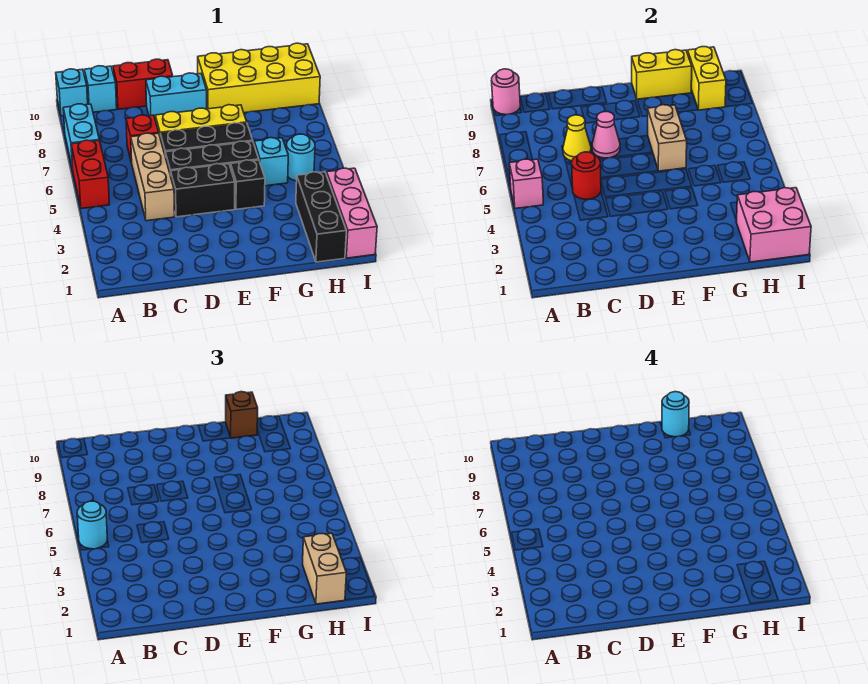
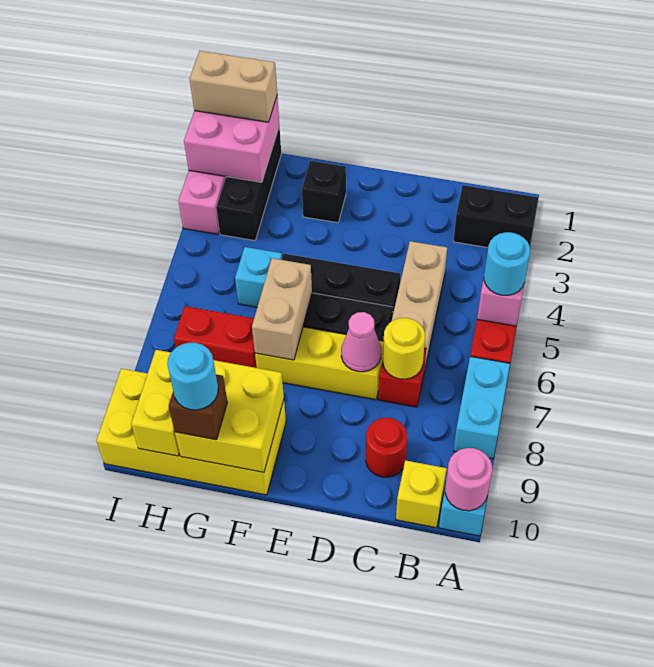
cyan 1x1 brick [84,66,117,112] -> yellow 1x1 brick [396,460,447,528]
red 1x1 round brick [572,152,601,199] -> red 1x1 round brick moved to [366,418,407,477]
yellow 1x1 cone [563,115,591,161] -> yellow 1x1 round brick [383,318,425,379]
red 1x2 brick [113,59,173,109] -> red 1x2 brick moved to [174,306,257,368]
black 1x2 brick [171,164,235,217] -> black 1x2 brick moved to [453,185,538,248]
cyan 1x2 brick [146,73,207,120] -> none
black 1x1 brick [231,160,265,209] -> black 1x1 brick moved to [302,161,346,223]
yellow 1x2 brick [632,50,692,99] -> yellow 2x2 brick [175,360,284,472]
tan 1x2 brick [303,533,346,604] -> tan 1x2 brick turned to [190,51,277,122]
cyan 1x1 round brick [286,134,315,181] -> none

